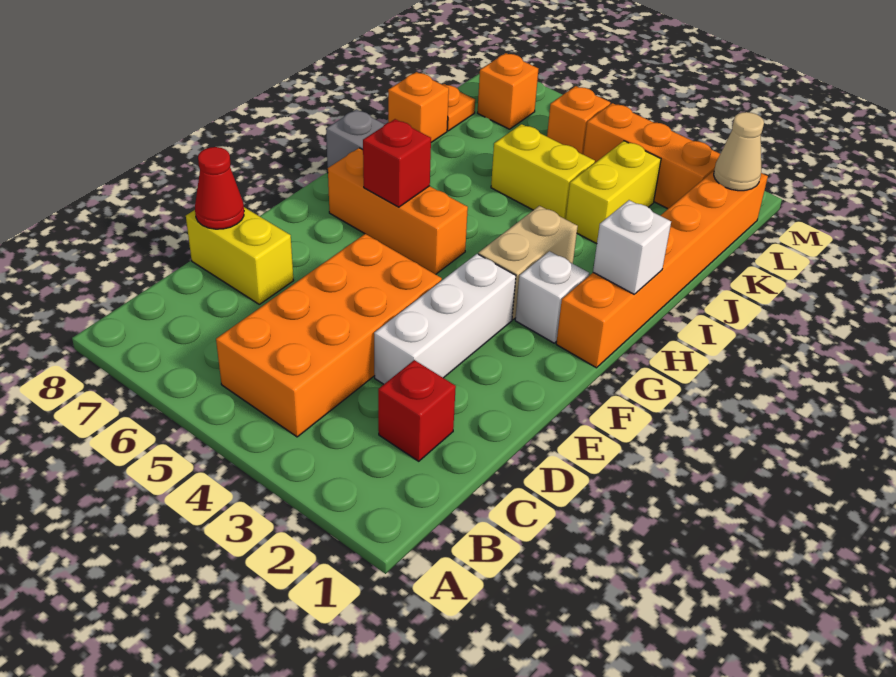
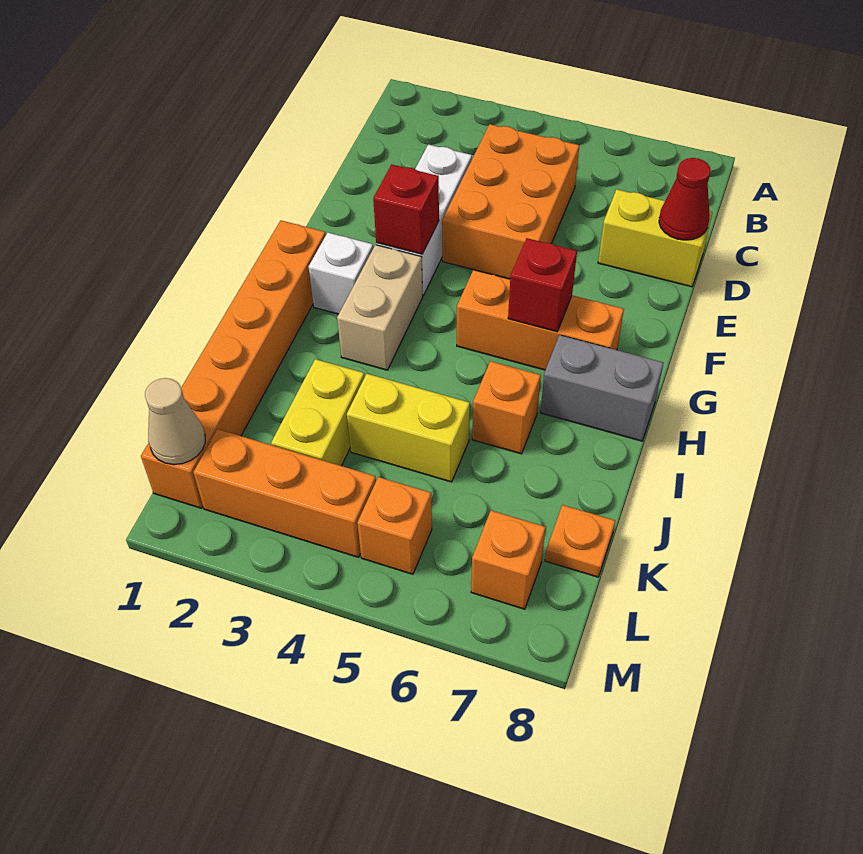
orange 2x4 brick [216,234,442,437] -> orange 2x3 brick [442,124,579,279]
red 1x1 brick [378,360,456,461] -> red 1x1 brick moved to [373,165,439,254]
white 1x1 brick [593,200,671,294] -> none
orange 1x1 brick [388,72,449,142] -> orange 1x1 brick moved to [472,361,541,454]

